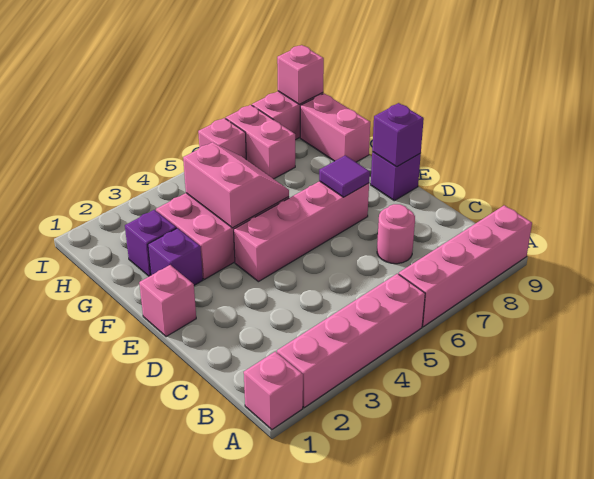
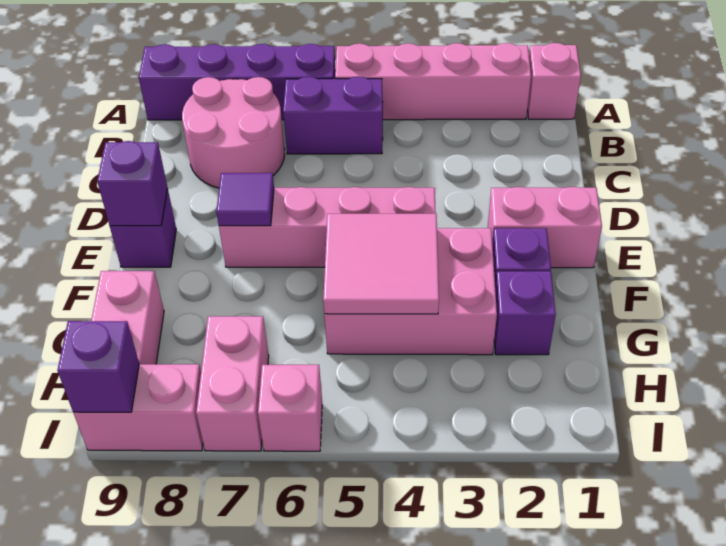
pink 1x4 brick [399,205,532,327] -> purple 1x4 brick [139,44,336,120]
none -> purple 1x2 brick [283,77,383,154]
pink 1x1 round brick [377,204,415,264] -> pink 2x2 round brick [182,77,285,188]
pink 1x1 brick [139,265,196,337] -> pink 1x2 brick [488,187,602,268]
pink 2x2 slope [183,142,289,228] -> pink 2x2 tile [323,214,439,314]
pink 1x1 brick [277,45,324,104] -> purple 1x1 brick [57,321,139,412]

